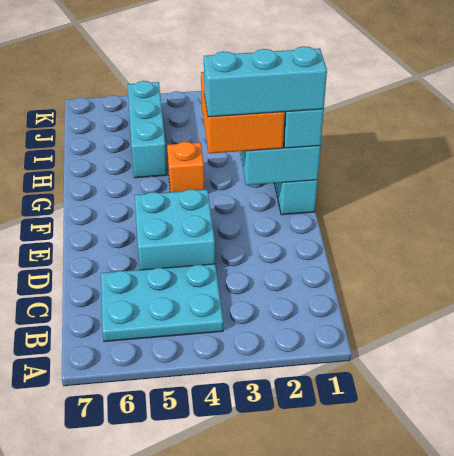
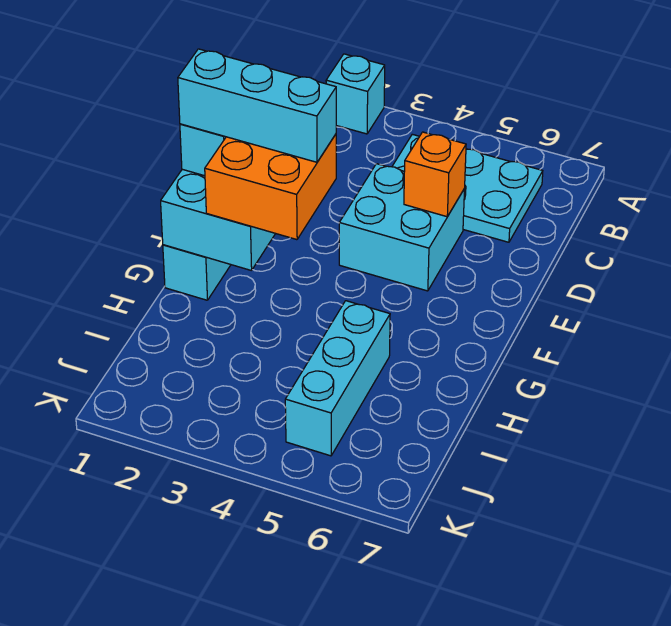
none -> cyan 1x1 brick [326,54,385,134]
orange 1x1 brick [167,142,204,192] -> orange 1x1 brick moved to [404,132,466,217]

